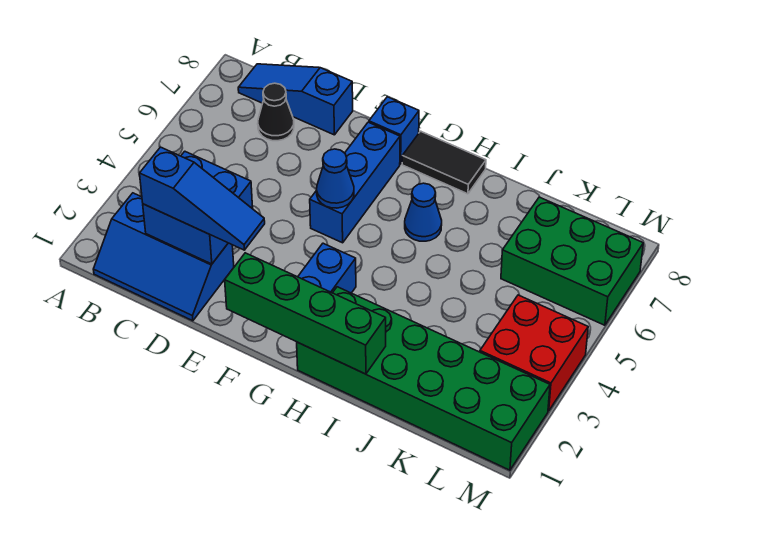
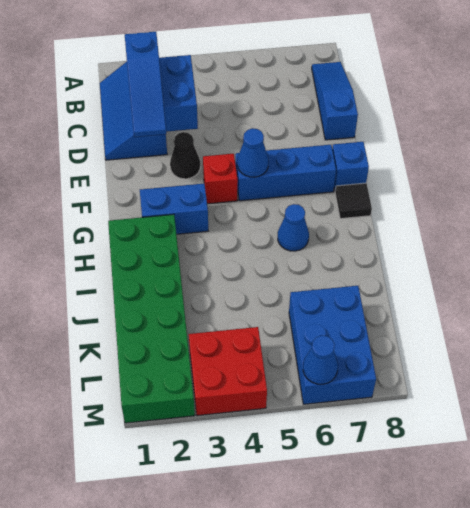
black 1x1 cone [258,83,294,141] -> black 1x1 cone moved to [170,132,200,179]
green 1x4 brick [225,253,386,374] -> none
none -> red 1x1 brick [203,154,238,204]
black 1x2 tile [402,131,486,194] -> black 1x1 tile [335,183,372,219]
green 2x3 brick [501,197,643,325] -> blue 2x3 brick [289,286,376,404]
none -> blue 1x1 cone [303,335,338,384]

